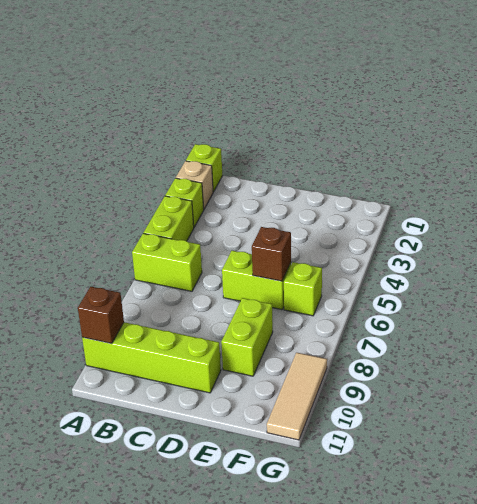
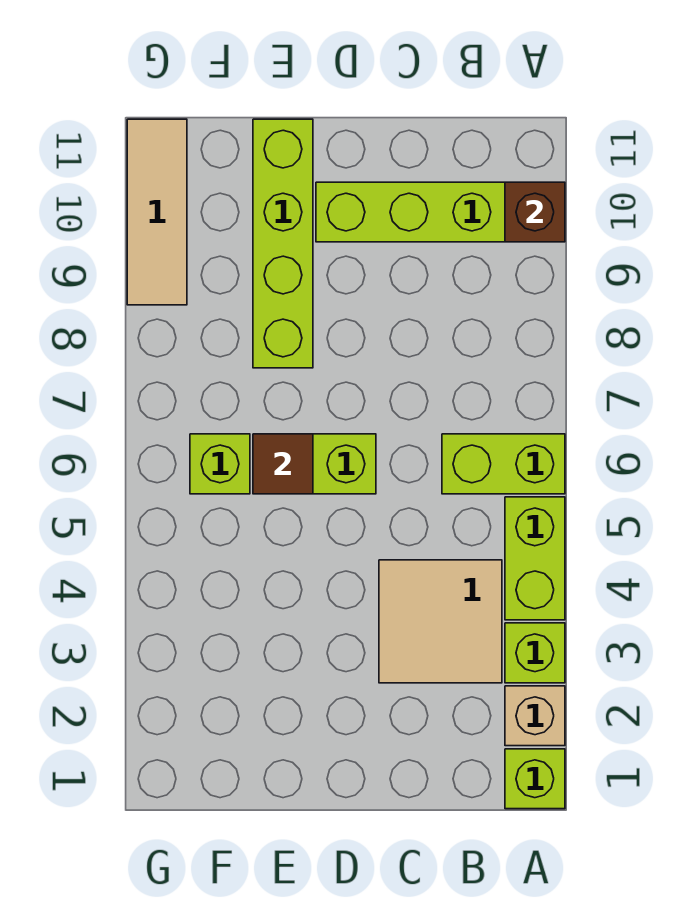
none -> tan 2x2 tile [379,560,502,683]
brown 1x1 brick [252,227,291,281] -> brown 1x1 tile [253,434,313,494]
lime 1x2 brick [221,298,273,376] -> lime 1x4 brick [253,119,313,368]

